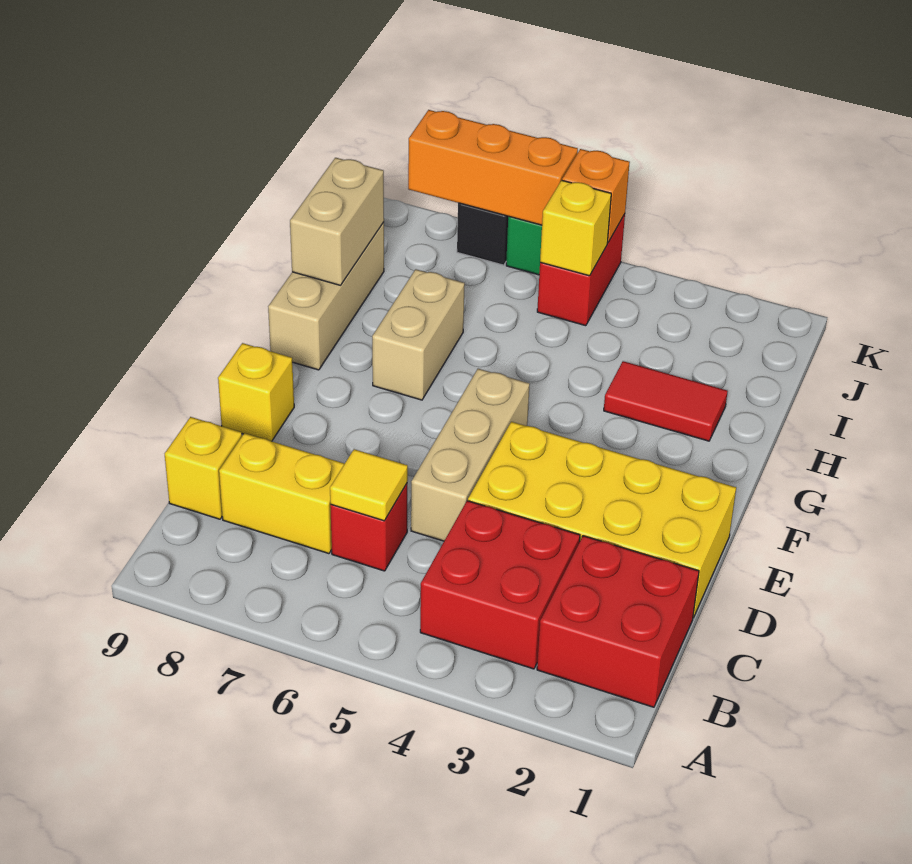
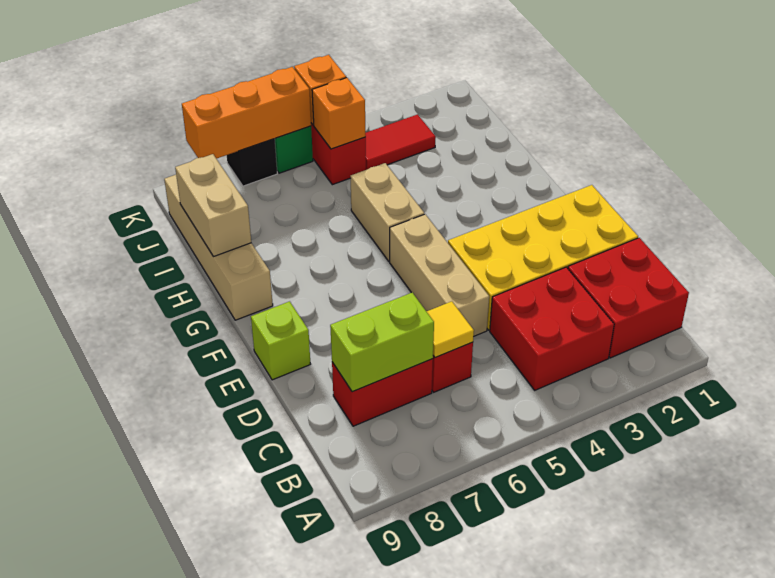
yellow 1x2 brick [219,433,345,554] -> red 1x2 brick [332,359,433,426]
none -> lime 1x2 brick [330,293,434,392]
yellow 1x1 brick [165,417,242,519] -> none
yellow 1x1 brick [218,343,294,441] -> lime 1x1 brick [251,301,310,380]
tan 1x2 brick [372,269,465,400] -> tan 1x2 brick moved to [350,163,424,261]
tan 1x3 brick [268,222,384,370] -> tan 1x4 brick [164,175,273,320]
red 1x2 tile [604,361,728,441] -> red 1x2 tile moved to [365,115,436,170]
yellow 1x1 brick [540,180,611,276] -> orange 1x1 brick [312,78,366,149]

